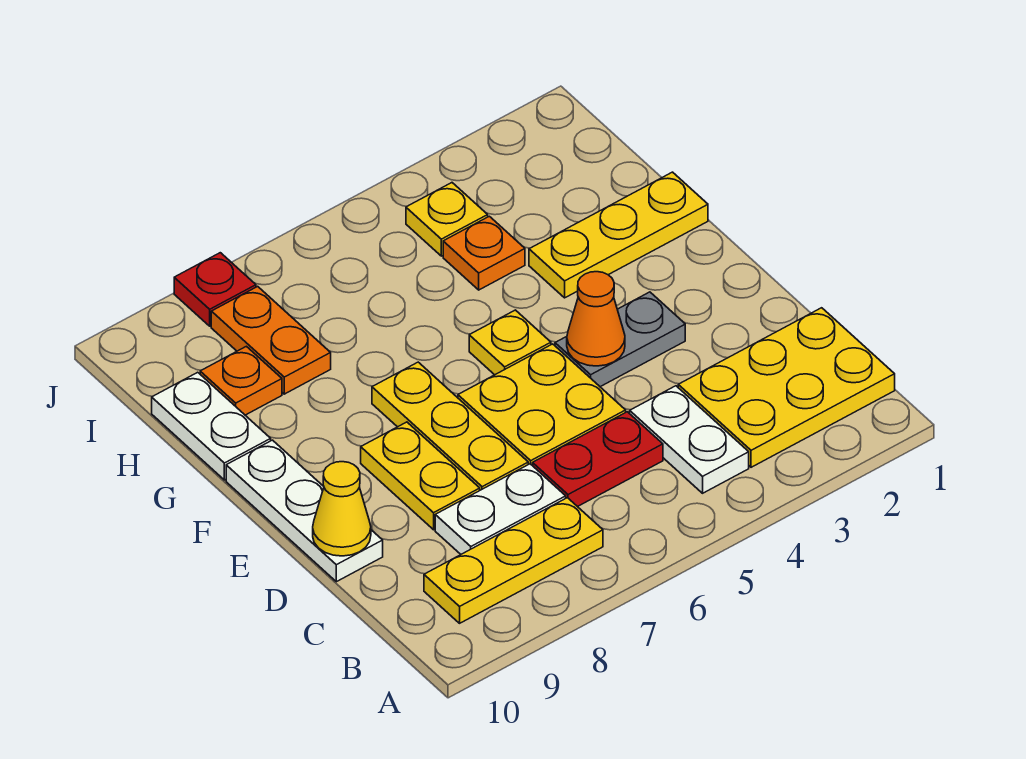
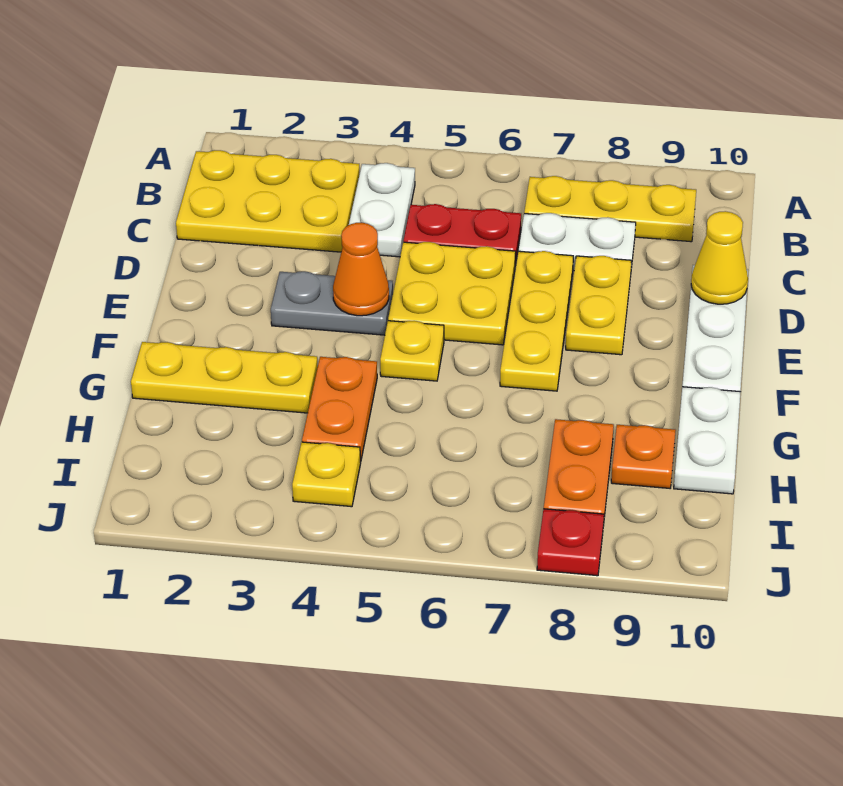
orange 1x1 plate [443,216,525,290] -> orange 1x2 plate [302,357,377,462]

